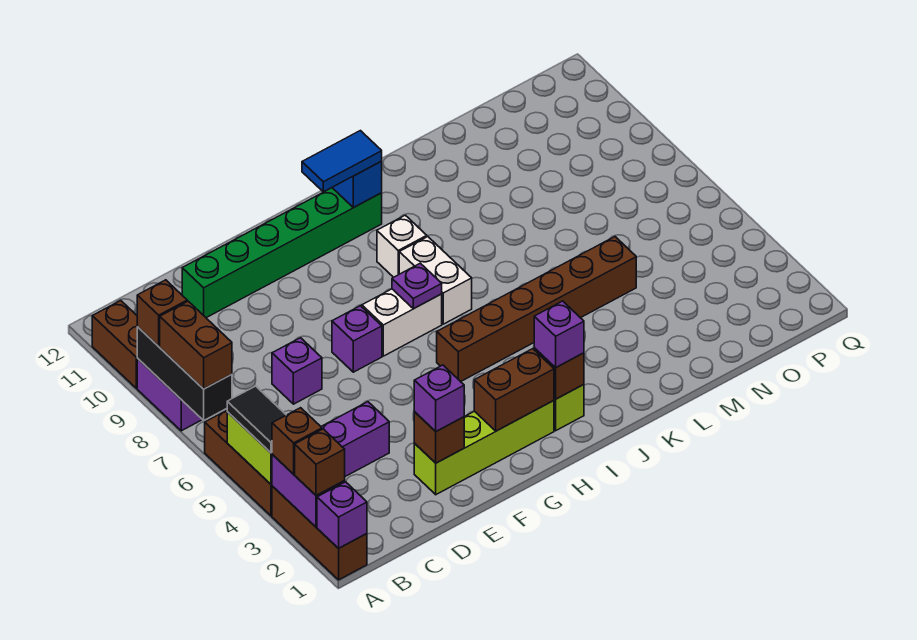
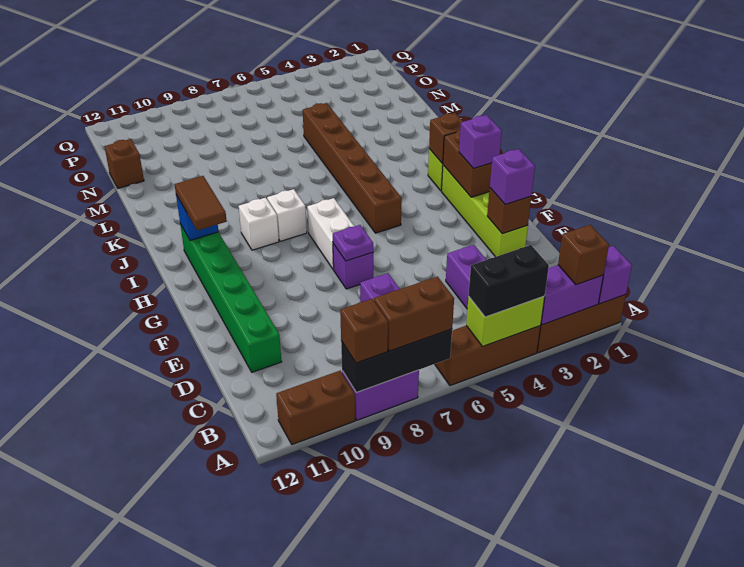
brown 1x1 brick [272,408,322,474] -> brown 1x1 brick moved to [104,139,144,188]
black 1x2 tile [227,386,286,453] -> black 1x2 brick [469,245,549,317]
purple 1x1 plate [392,263,442,309] -> purple 1x1 plate moved to [333,225,373,261]
blue 1x2 tile [302,131,382,192] -> brown 1x2 tile [175,176,227,231]
purple 1x1 brick [534,301,584,368] -> purple 1x1 brick moved to [459,115,502,169]
white 1x2 brick [399,237,472,324] -> white 1x1 brick [267,189,307,241]

